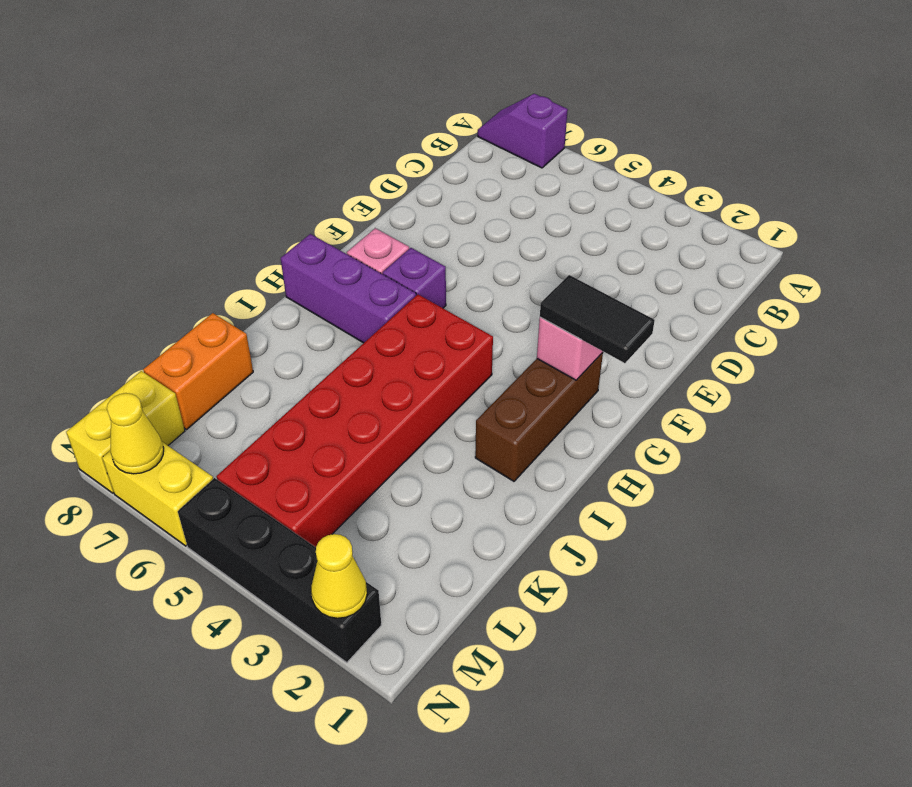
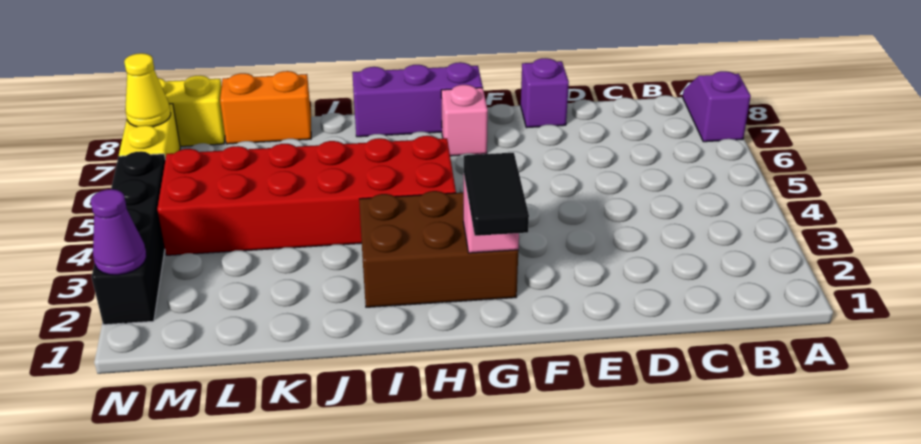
brown 1x3 brick [475,353,603,481] -> brown 2x3 brick [359,191,518,307]
purple 1x1 brick [383,248,446,308] -> purple 1x1 brick moved to [521,58,569,128]
purple 1x3 brick [281,234,416,343] -> purple 1x3 brick turned to [352,62,483,137]
yellow 1x1 cone [311,534,367,618] -> purple 1x1 cone [91,189,147,275]

